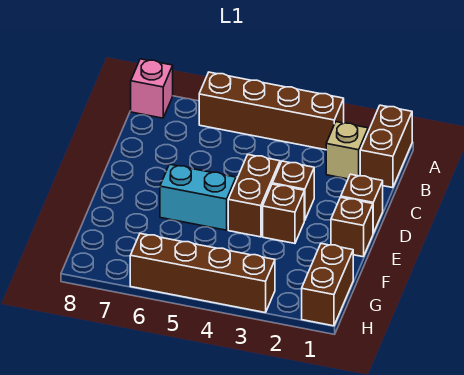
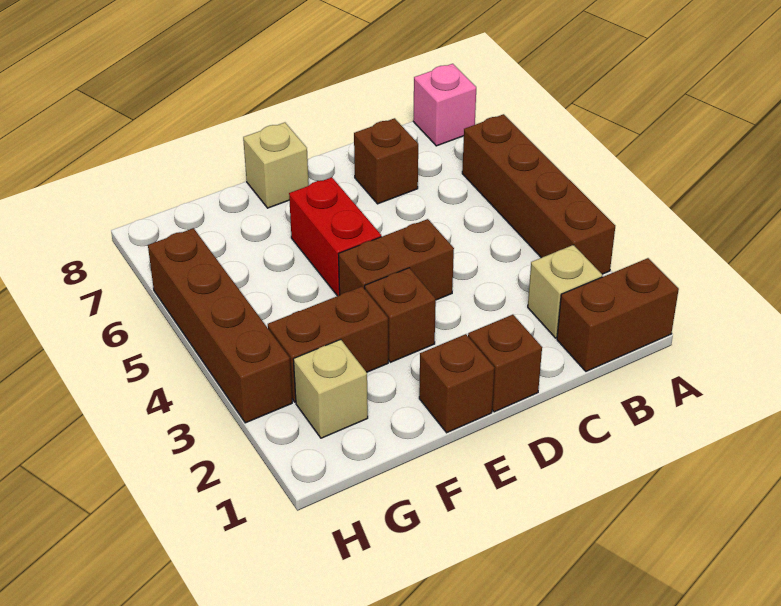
brown 1x1 brick [272,161,314,220] -> brown 1x1 brick moved to [354,118,418,204]
cyan 1x2 brick [160,164,236,230] -> red 1x2 brick [289,177,381,296]
none -> tan 1x1 brick [243,123,309,208]
brown 1x2 brick [302,244,353,326] -> brown 1x2 brick moved to [268,287,388,402]
none -> tan 1x1 brick [293,339,368,438]

